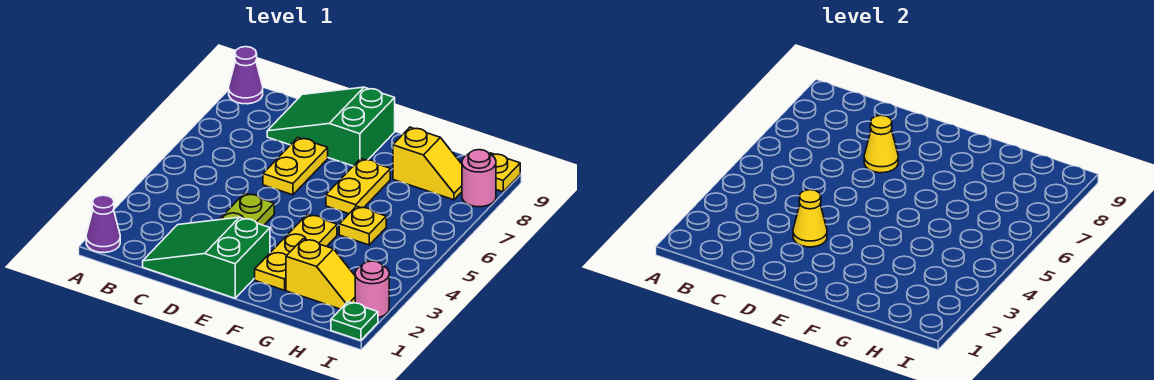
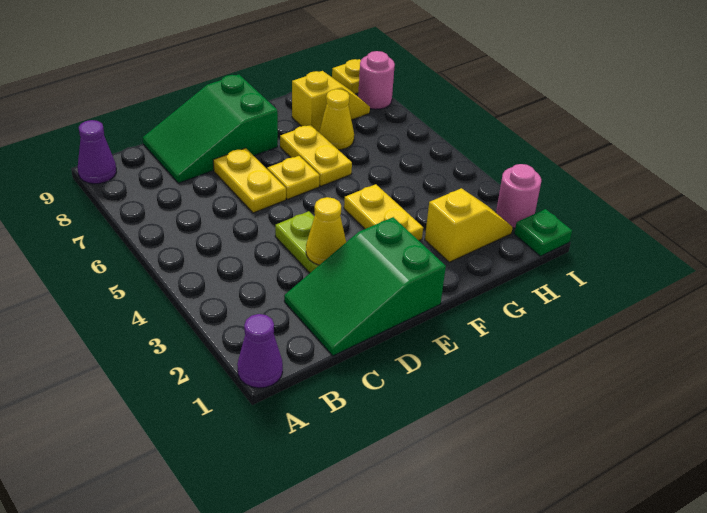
yellow 1x1 cone [864,115,898,173] -> yellow 1x1 cone moved to [319,89,354,150]
yellow 1x3 plate [255,214,337,290] -> yellow 1x2 plate [344,184,423,241]
yellow 1x1 plate [339,206,386,245] -> yellow 1x1 plate moved to [267,156,320,199]

